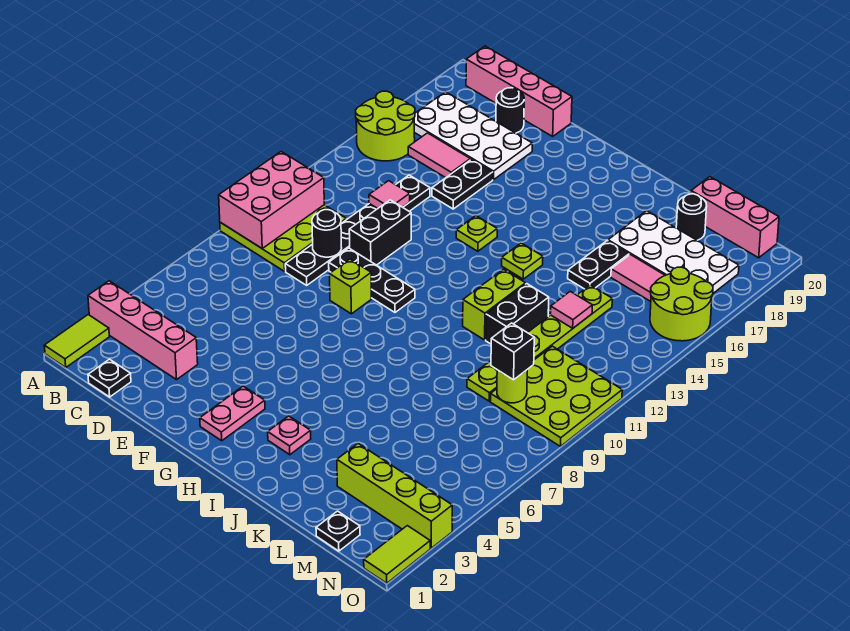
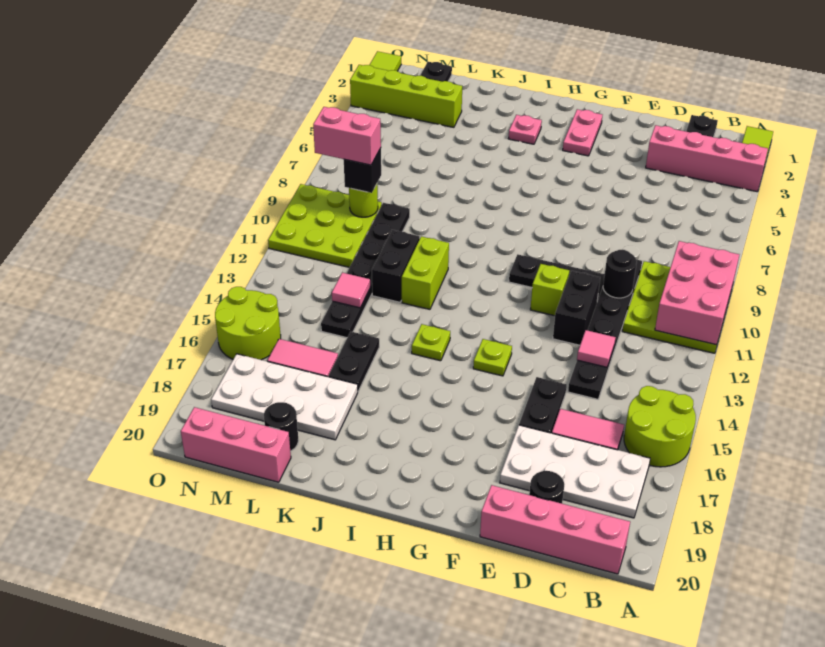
lime 1x1 brick [330,259,371,314] -> lime 1x1 brick moved to [530,264,569,316]
lime 1x6 plate [467,285,612,401] -> black 1x6 plate [321,203,410,338]
none -> pink 1x2 brick [313,107,381,165]

